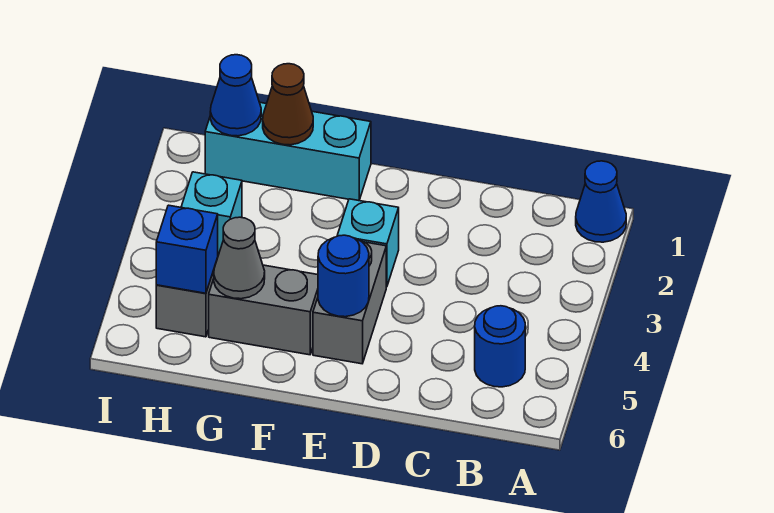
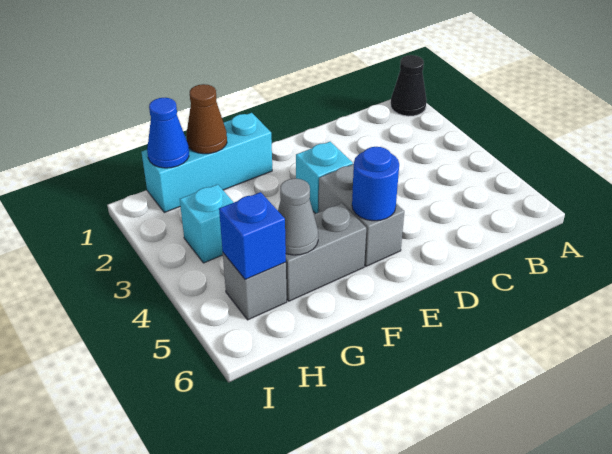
blue 1x1 cone [576,161,626,242] -> black 1x1 cone [391,55,427,116]
blue 1x1 round brick [475,306,525,387] -> none

